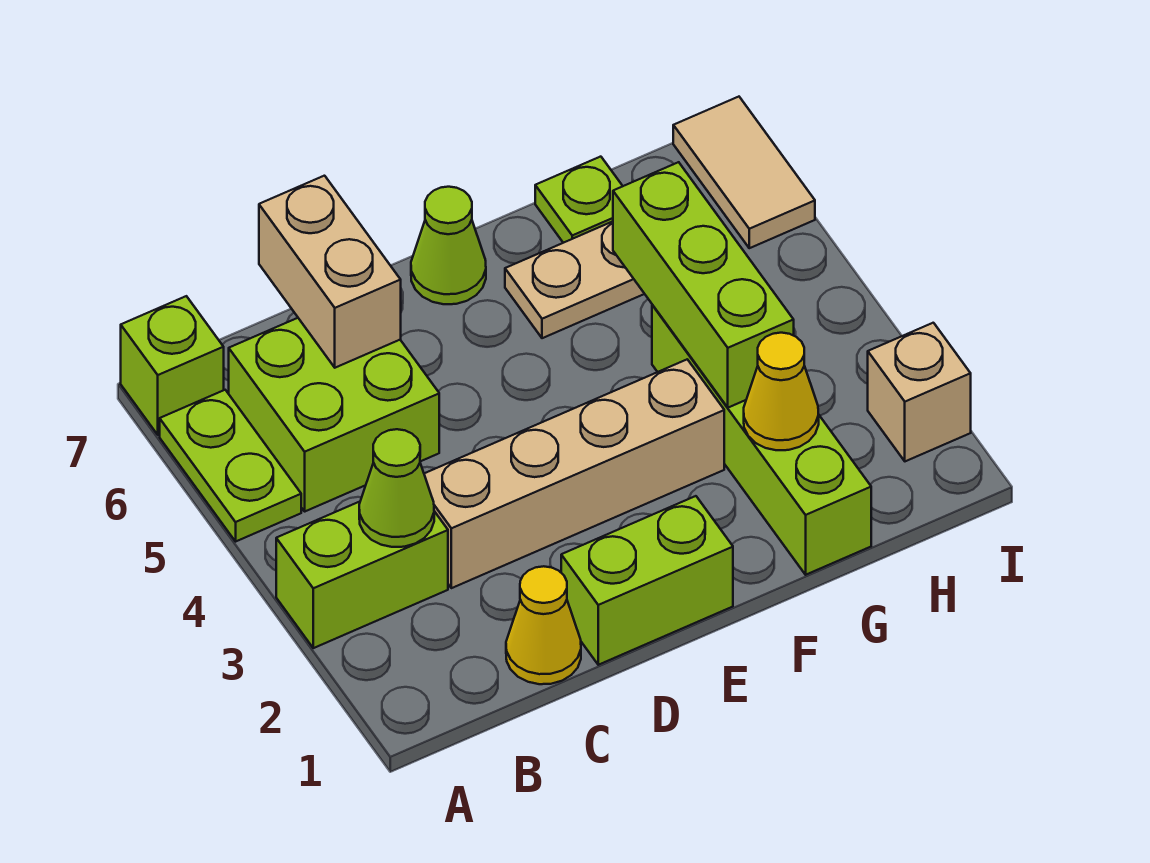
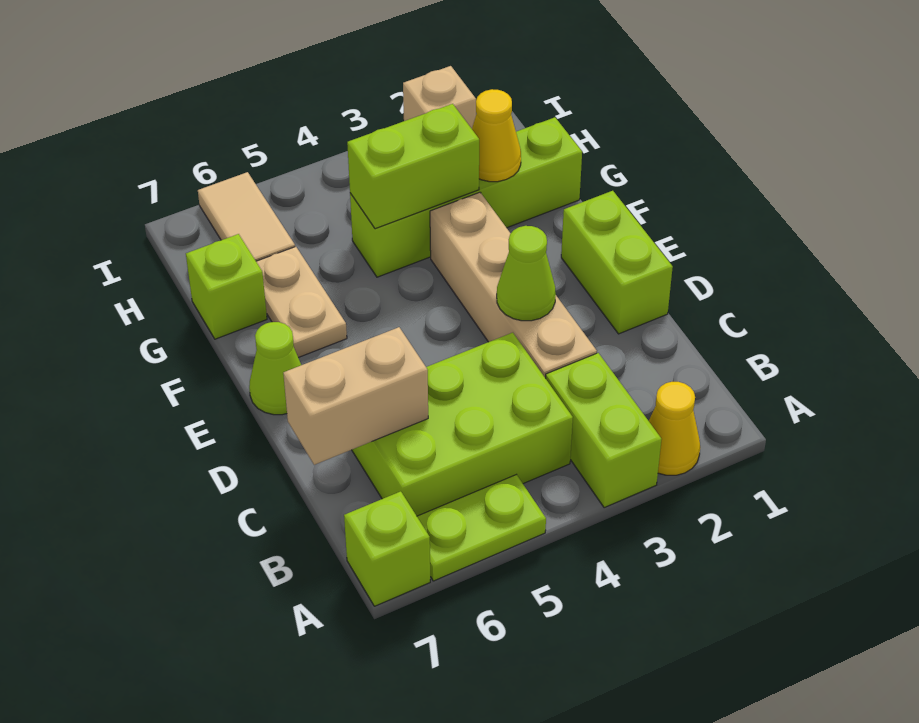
lime 1x1 cone [359,429,434,547] -> lime 1x1 cone moved to [497,226,556,321]
lime 2x2 brick [229,318,439,511] -> lime 2x3 brick [352,333,573,516]
yellow 1x1 cone [506,566,581,684] -> yellow 1x1 cone moved to [649,382,700,475]
lime 1x3 brick [613,162,794,408] -> lime 1x2 brick [347,104,479,229]
lime 1x1 plate [535,157,623,243] -> lime 1x1 brick [186,234,267,339]
tan 1x2 tile [673,97,815,248] -> tan 1x2 tile turned to [198,172,295,261]

